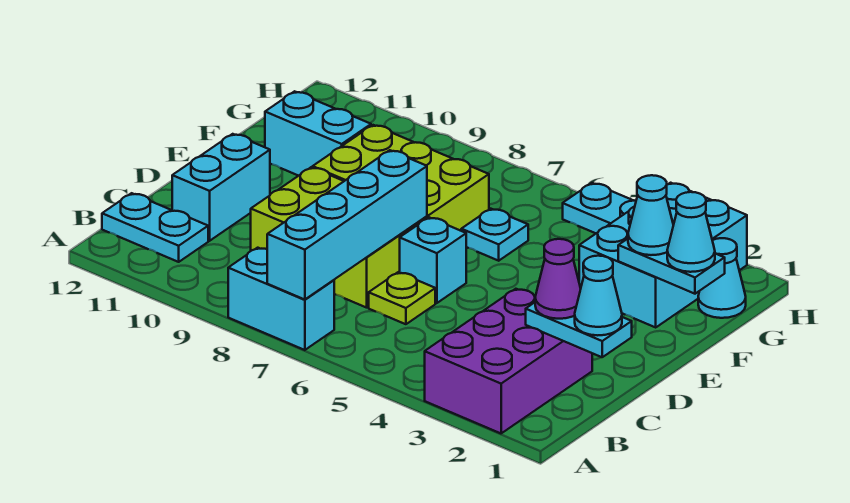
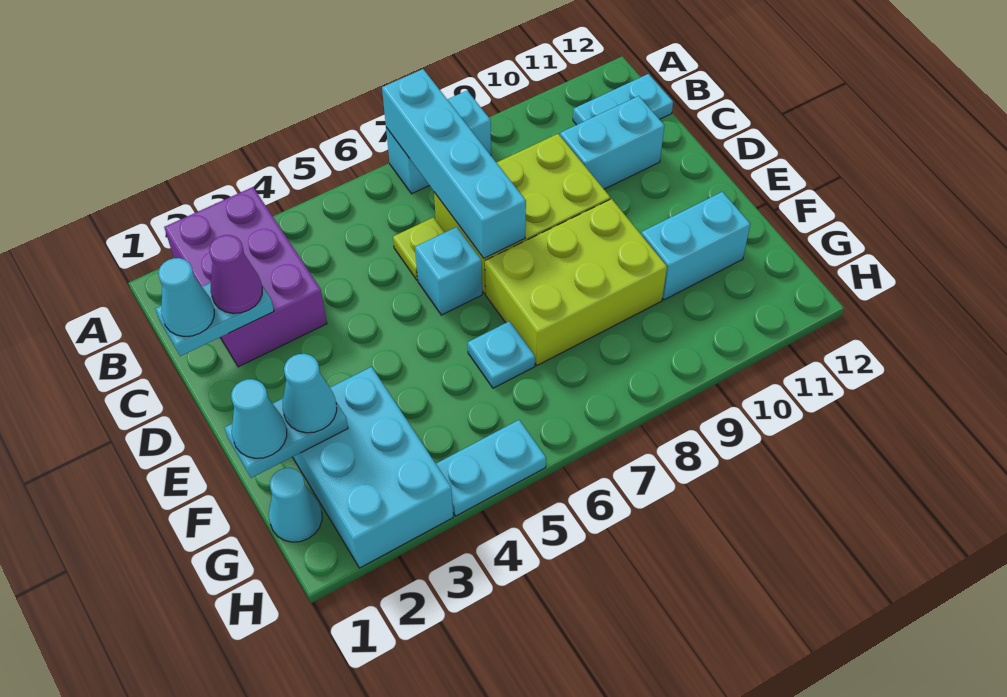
cyan 1x2 brick [172,134,270,241] -> cyan 1x2 brick turned to [560,96,665,189]

